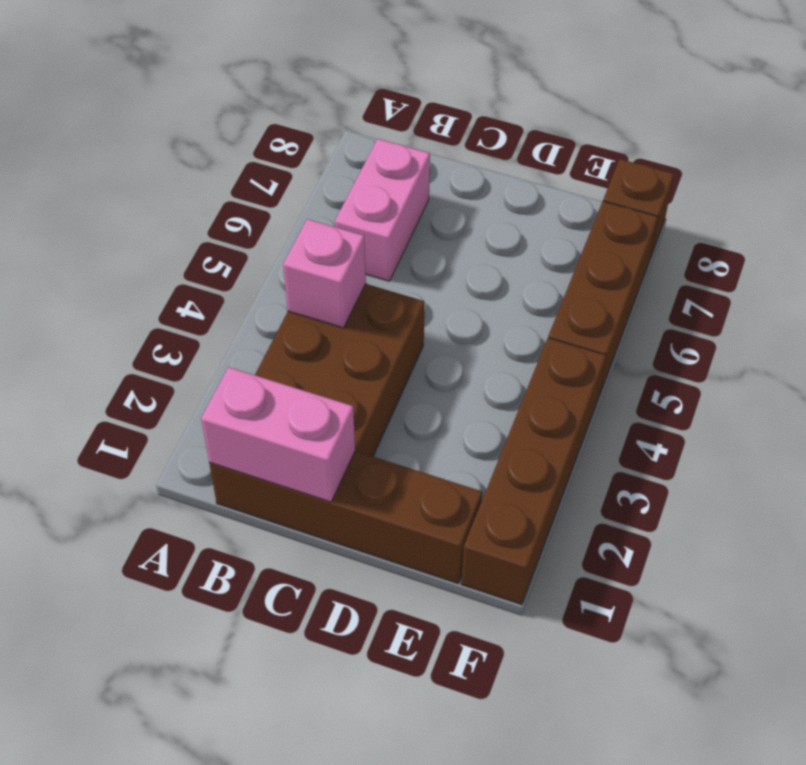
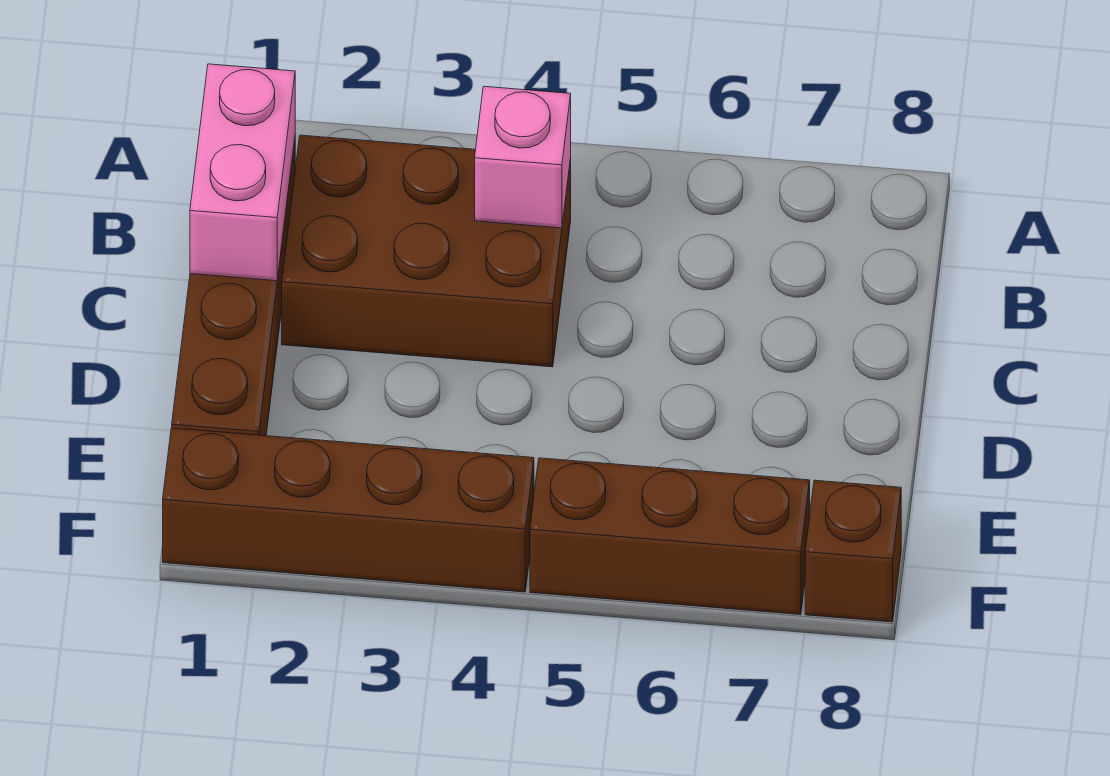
pink 1x2 brick [335,139,430,281] -> none

